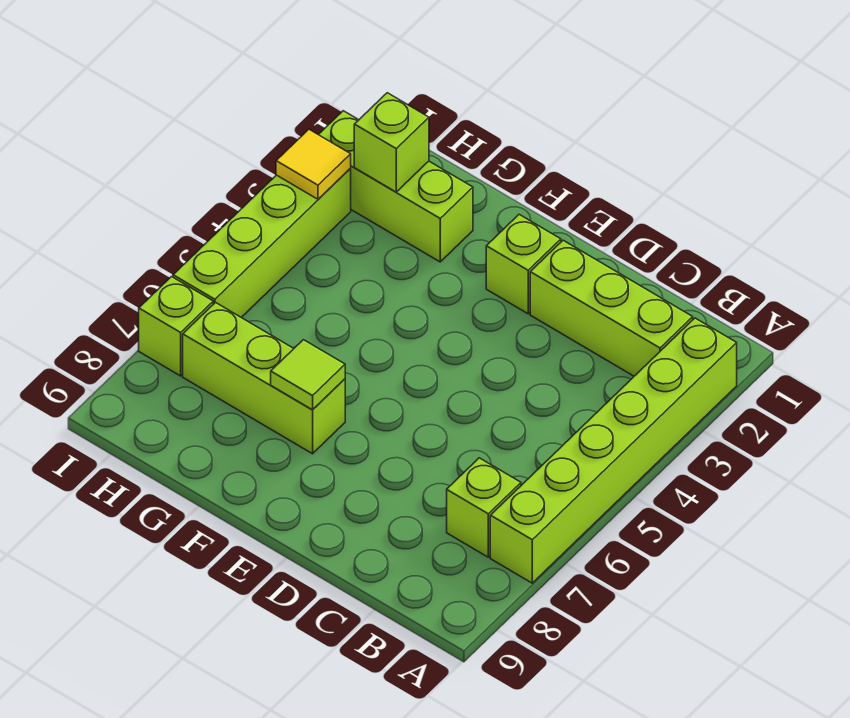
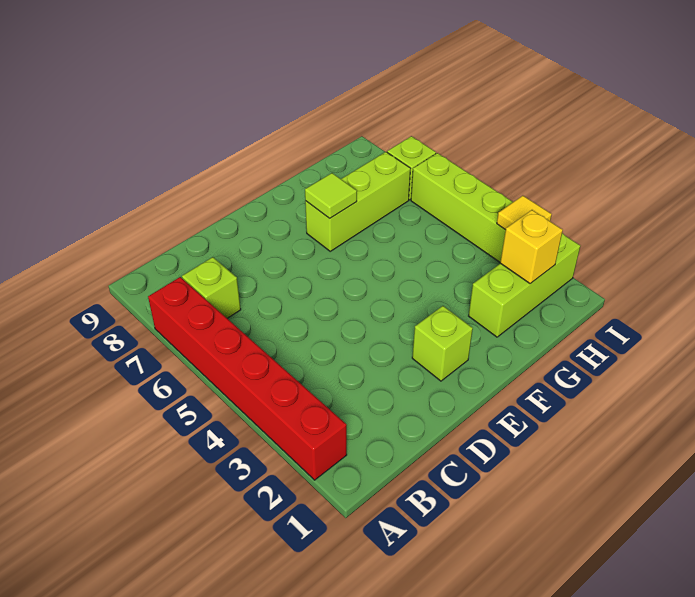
lime 1x6 brick [490,318,737,583] -> red 1x6 brick [148,277,347,480]
lime 1x3 brick [530,240,693,376] -> none
lime 1x1 brick [354,93,429,192] -> yellow 1x1 brick [500,210,563,284]

